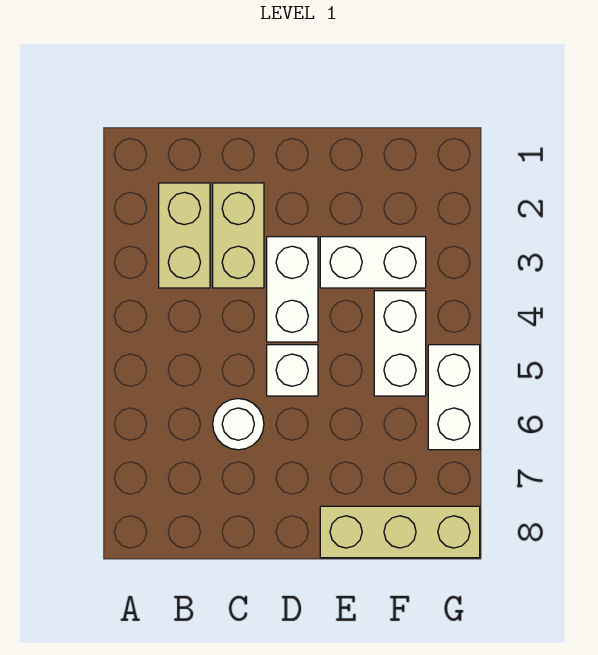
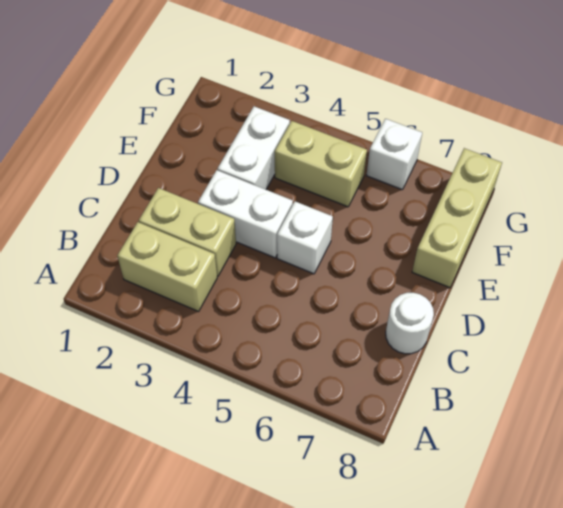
white 1x1 round brick [213,399,264,450] -> white 1x1 round brick moved to [386,293,434,354]
white 1x2 brick [374,291,426,396] -> tan 1x2 brick [275,121,367,207]
white 1x2 brick [428,345,480,450] -> white 1x1 brick [366,119,422,190]

